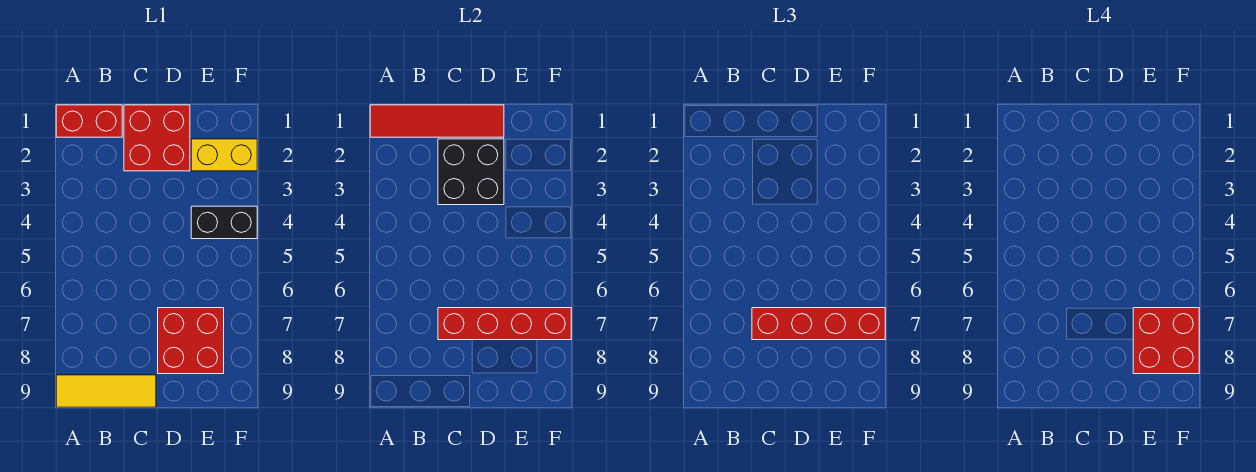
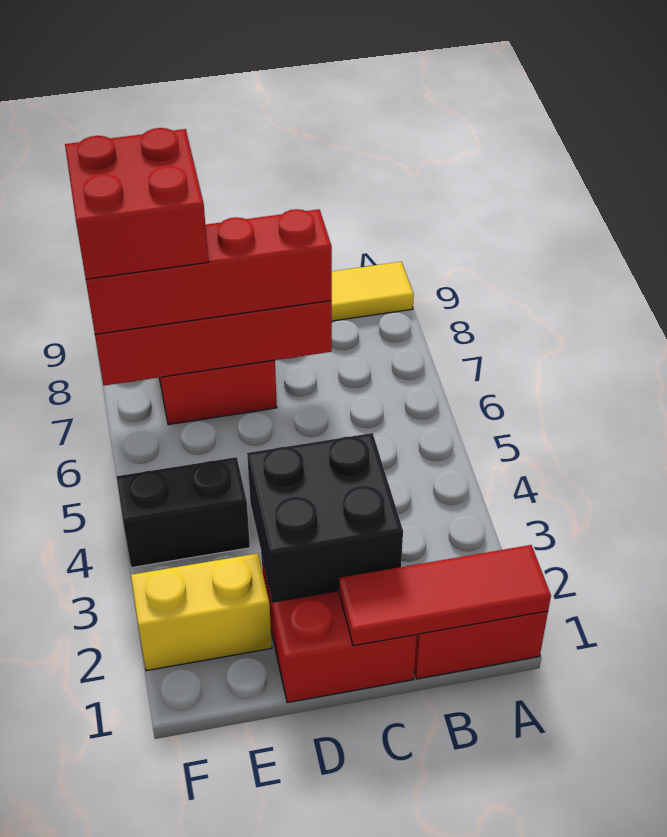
red 1x4 tile [370,105,504,137] -> red 1x3 tile [339,545,551,646]

